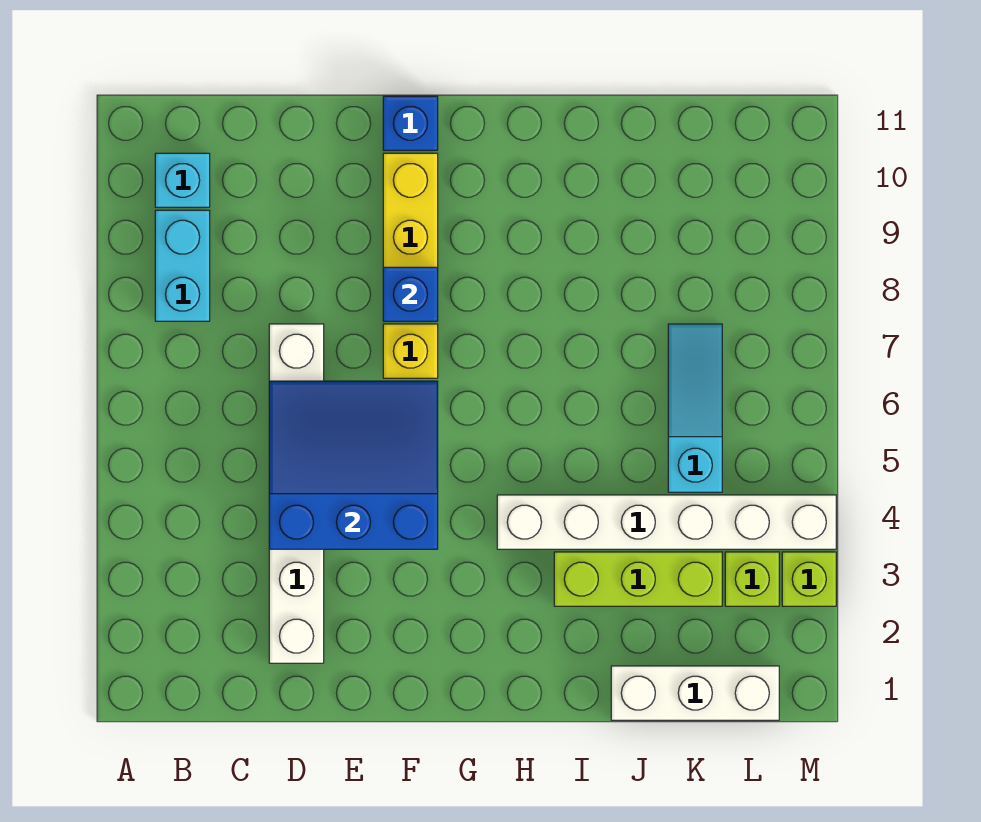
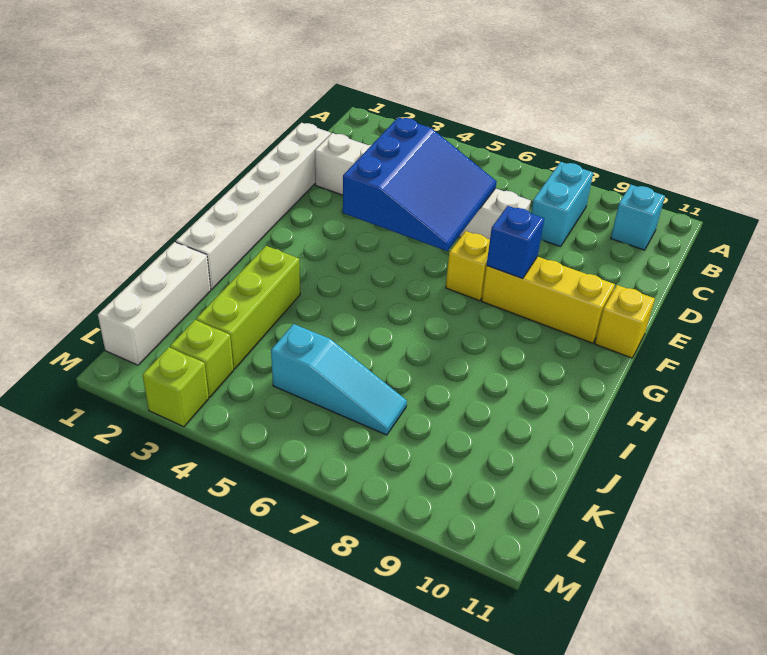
cyan 1x2 brick [155,210,210,321] -> cyan 1x2 brick turned to [531,162,593,247]
blue 1x1 brick [383,96,438,150] -> yellow 1x1 brick [595,285,655,358]
white 1x6 brick [497,495,836,549] -> white 1x6 brick moved to [176,123,331,290]

